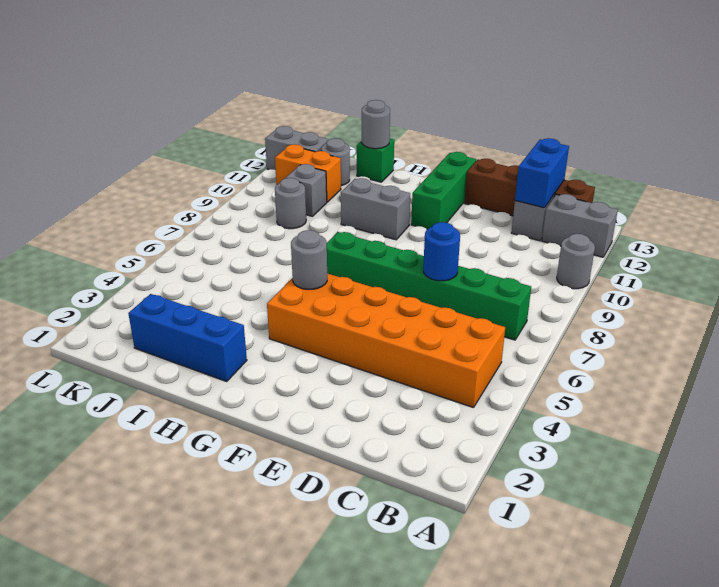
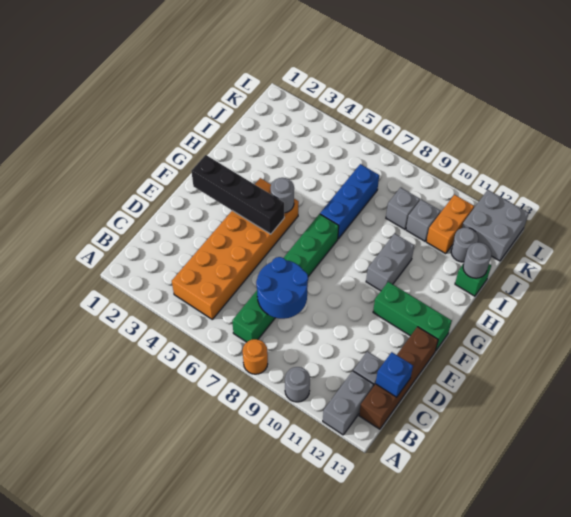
none -> orange 1x1 round brick [243,339,268,374]
blue 1x2 brick [515,138,569,208] -> blue 1x1 brick [376,352,413,397]
blue 1x1 round brick [423,222,460,281] -> blue 2x2 round brick [256,257,308,319]
none -> black 1x4 brick [191,155,284,234]
blue 1x3 brick [128,294,247,382] -> blue 1x3 brick moved to [320,164,379,239]
grey 1x1 round brick [275,178,306,229] -> grey 1x1 brick [386,188,420,229]
grey 1x2 brick [265,126,329,170] -> grey 2x2 brick [462,190,529,261]

